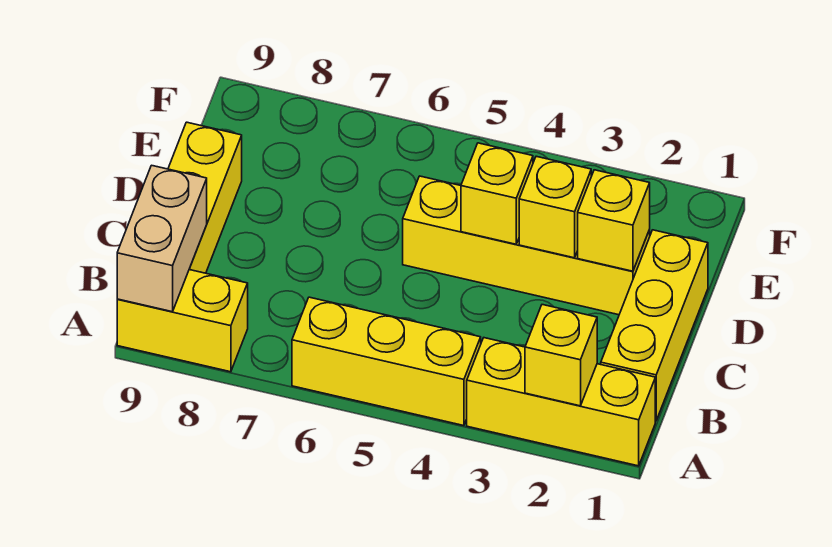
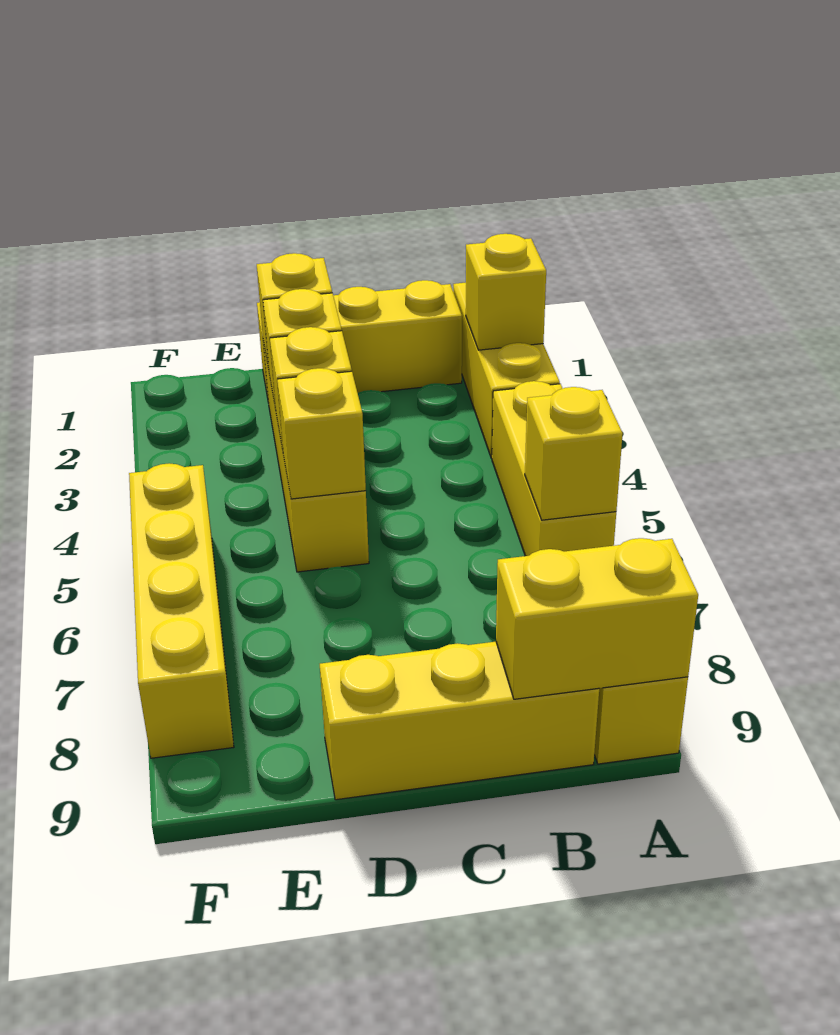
none -> yellow 1x1 brick [525,387,623,520]
tan 1x2 brick [117,165,207,312] -> yellow 1x2 brick [496,538,698,699]
none -> yellow 1x1 brick [277,368,366,499]
none -> yellow 1x4 brick [129,463,234,758]

